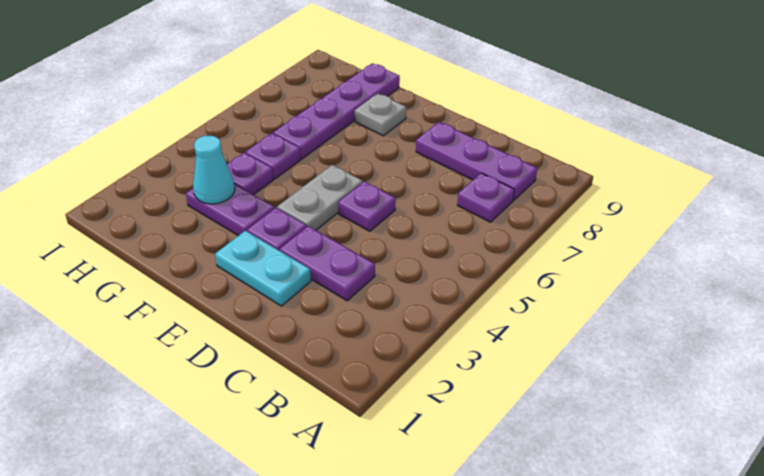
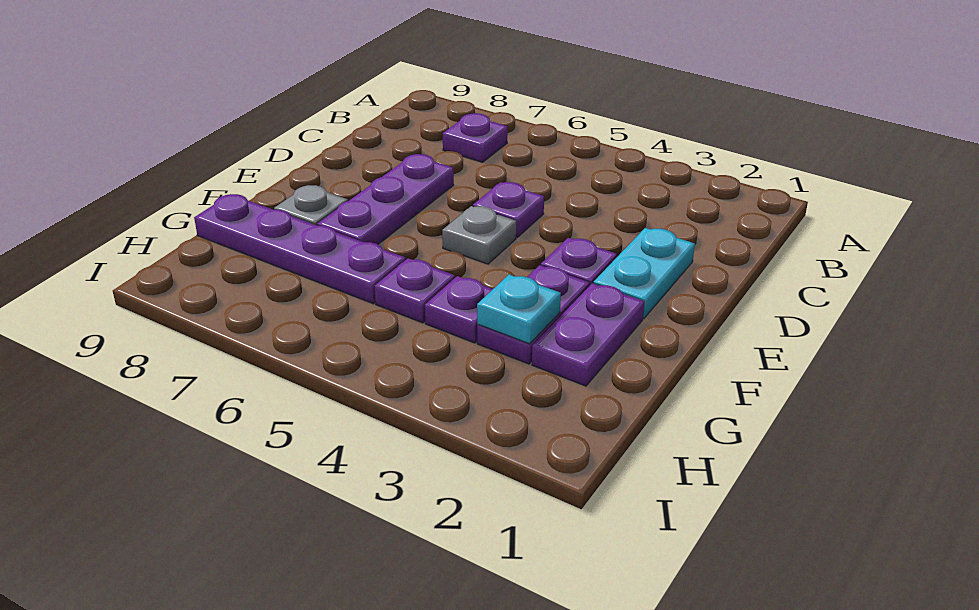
purple 1x3 plate [416,122,537,200] -> purple 1x3 plate moved to [317,154,454,244]
purple 1x2 plate [279,226,375,301] -> purple 1x2 plate moved to [532,283,644,386]
grey 1x2 plate [277,165,363,230] -> grey 1x1 plate [442,206,516,264]
cyan 1x1 cone [193,136,235,204] -> cyan 1x1 plate [477,275,561,344]

